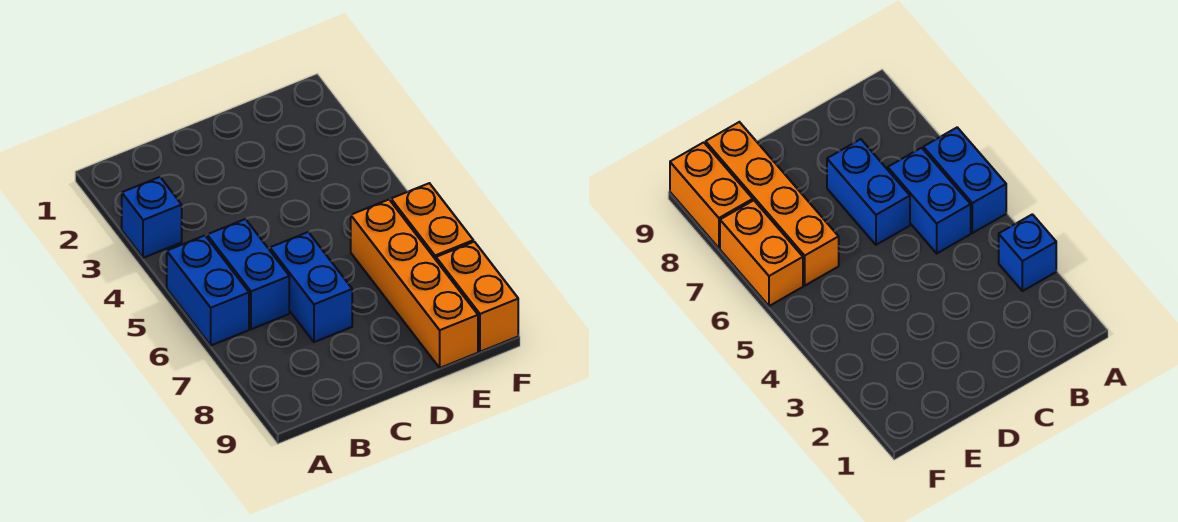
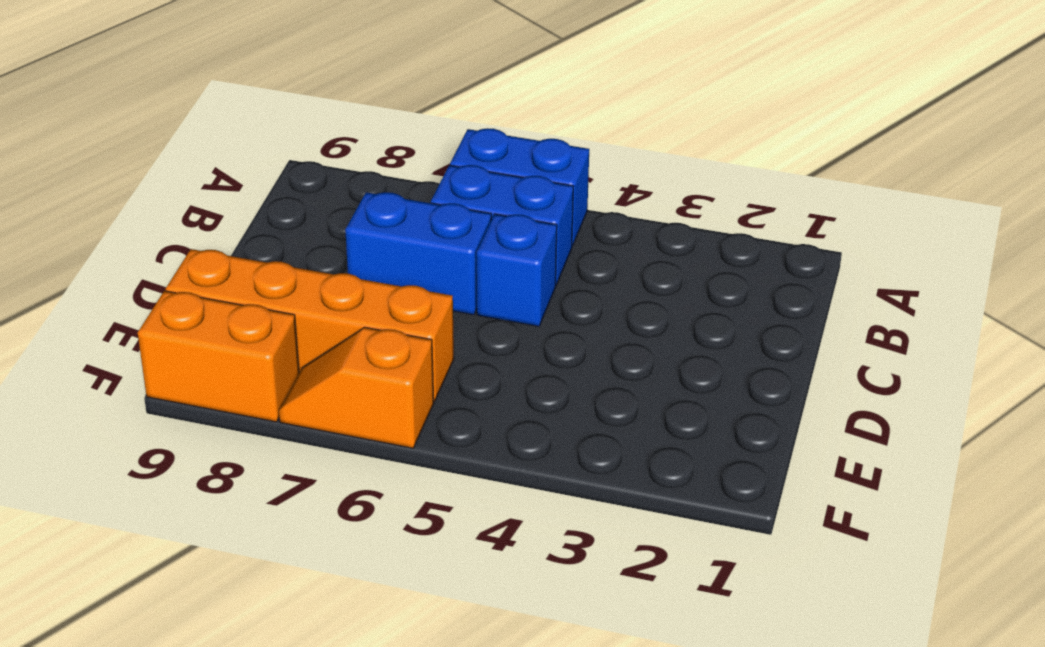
blue 1x1 brick [122,177,182,258] -> blue 1x1 brick moved to [477,214,557,326]
orange 1x2 brick [391,183,473,260] -> orange 1x2 slope [279,327,434,448]

